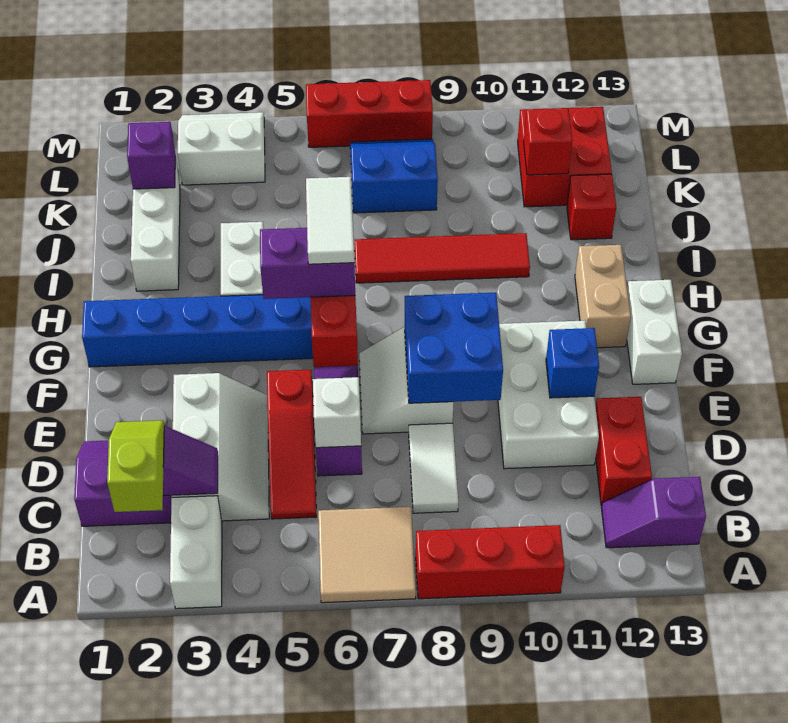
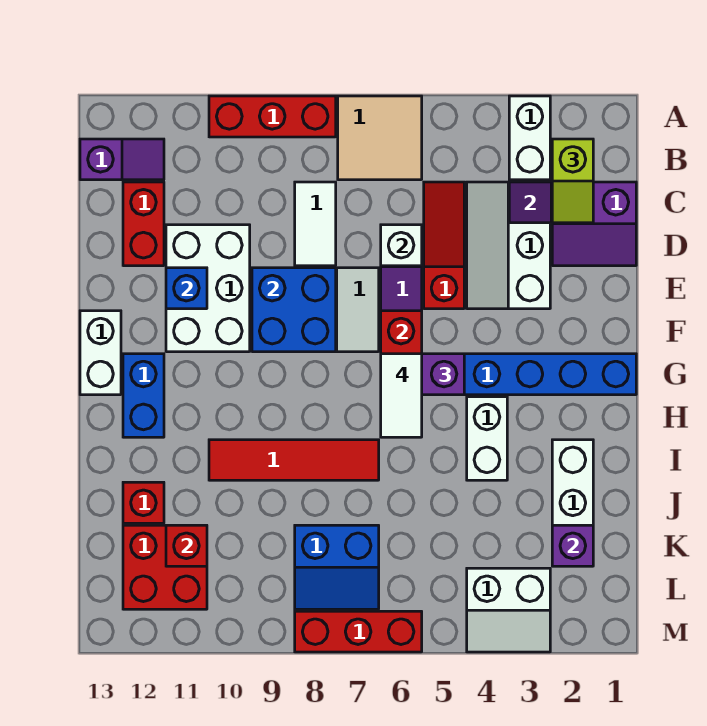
tan 1x2 brick [575,245,631,348] -> blue 1x2 brick [123,354,164,437]

